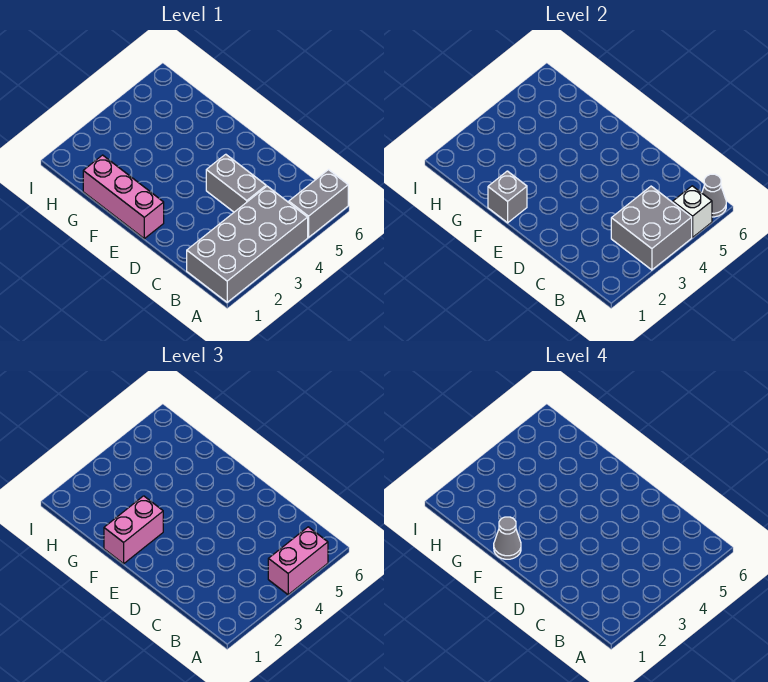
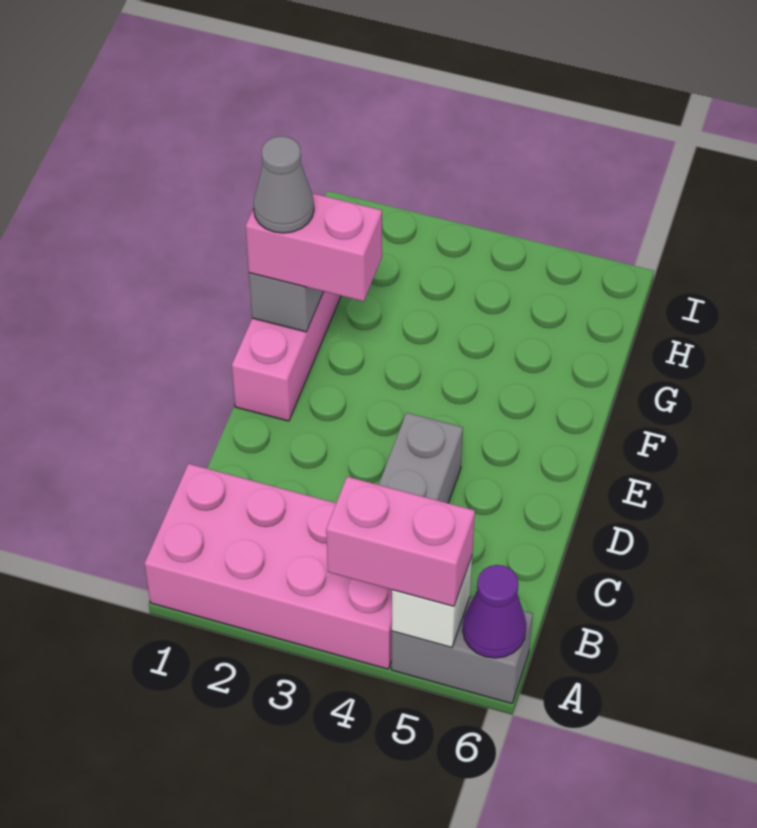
grey 2x4 brick [187,186,308,302] -> pink 2x4 brick [145,464,392,669]
grey 2x2 brick [611,186,692,270] -> none
grey 1x1 cone [702,174,726,217] -> purple 1x1 cone [463,565,526,658]

